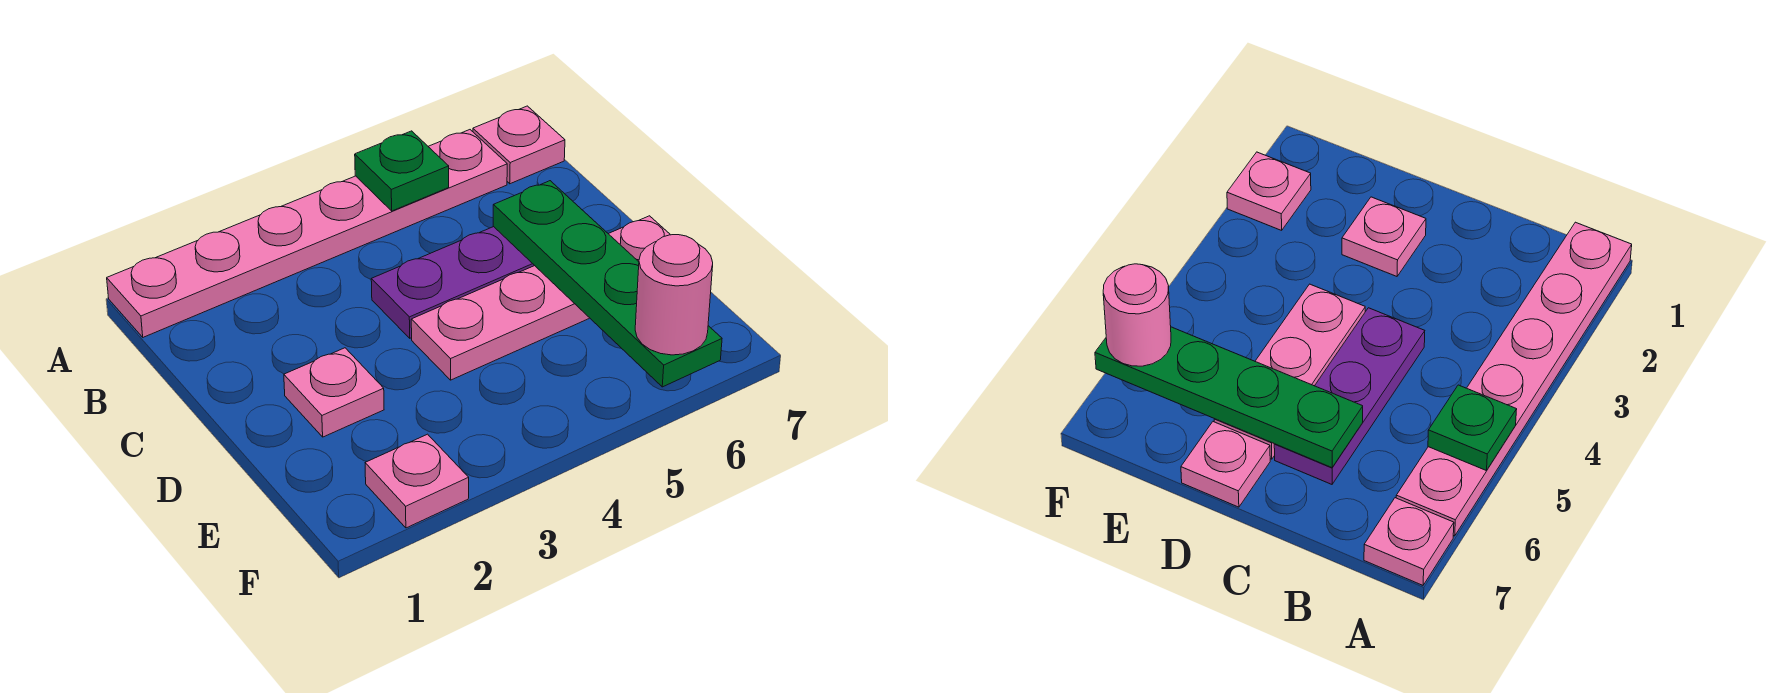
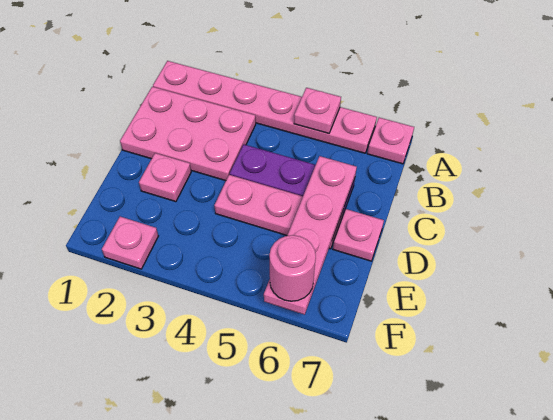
green 1x1 plate [355,131,449,211] -> pink 1x1 plate [294,88,341,133]
none -> pink 2x3 plate [120,87,256,181]
green 1x4 plate [493,181,722,387] -> pink 1x4 plate [264,156,357,315]

